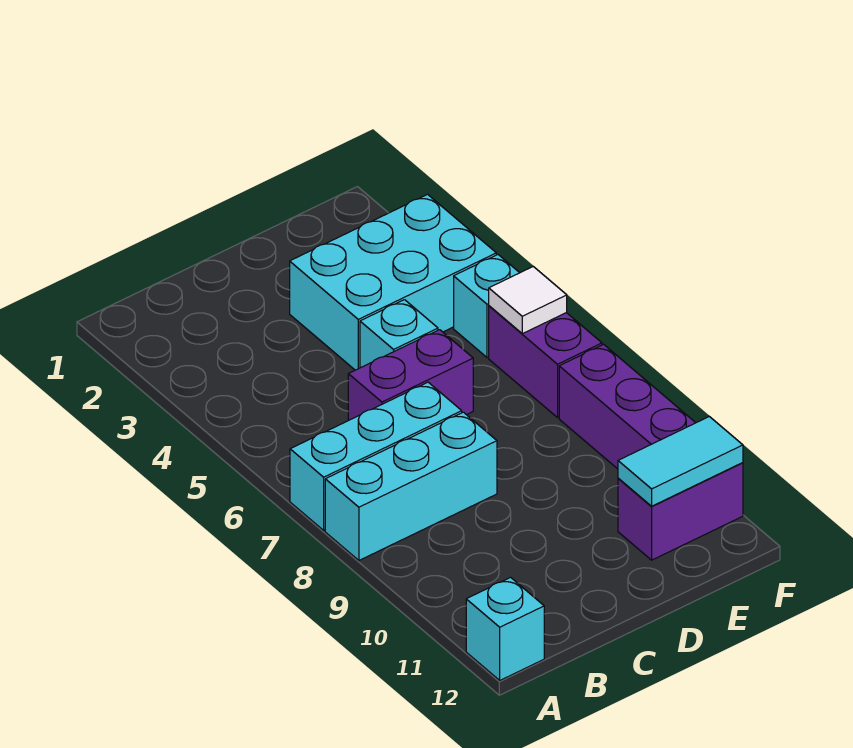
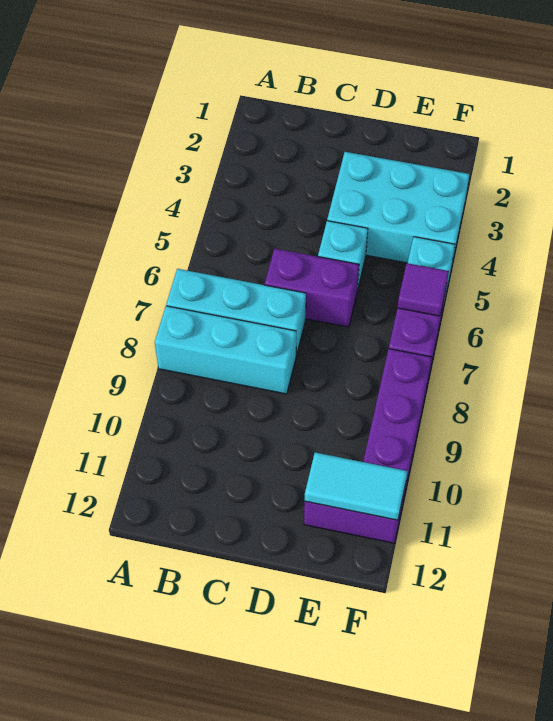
cyan 1x1 brick [466,577,544,680] -> none
white 1x1 tile [489,267,567,334] -> purple 1x1 tile [398,263,449,316]

